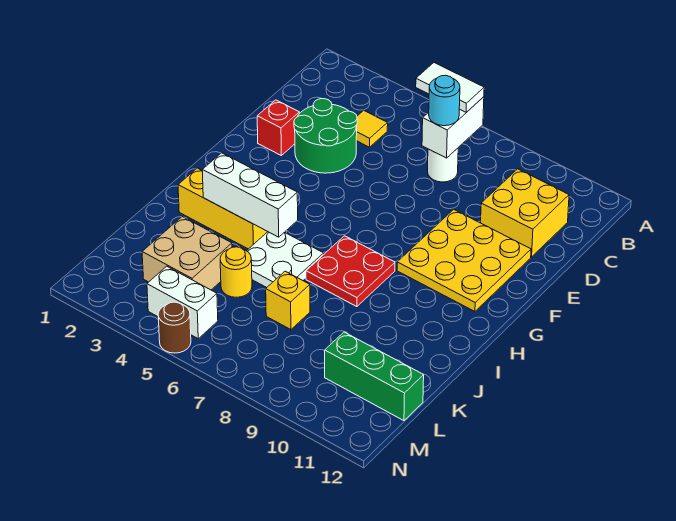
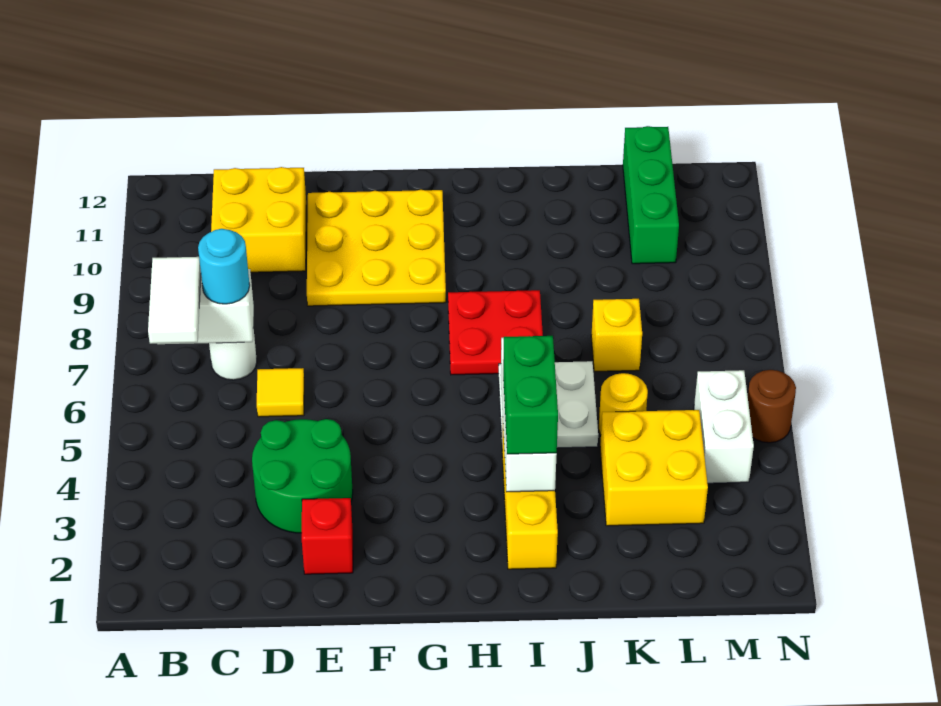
yellow 1x1 tile [356,110,388,147] -> yellow 1x1 tile moved to [257,368,304,417]
none -> green 1x2 brick [503,336,558,454]
tan 2x2 brick [142,217,232,290] -> yellow 2x2 brick [600,410,708,526]

